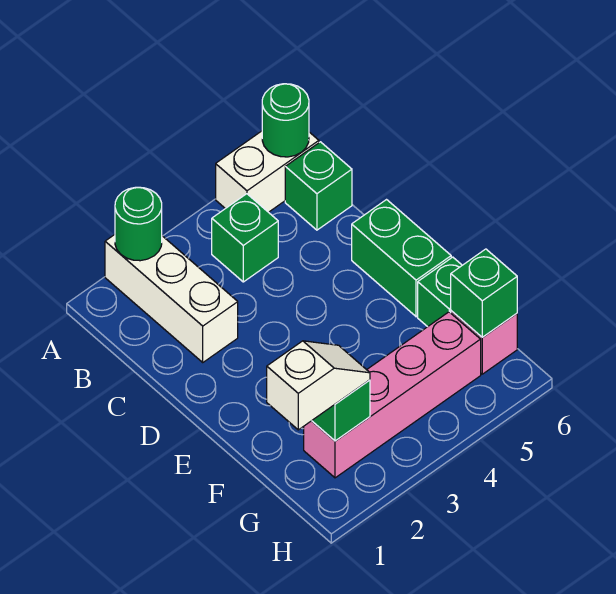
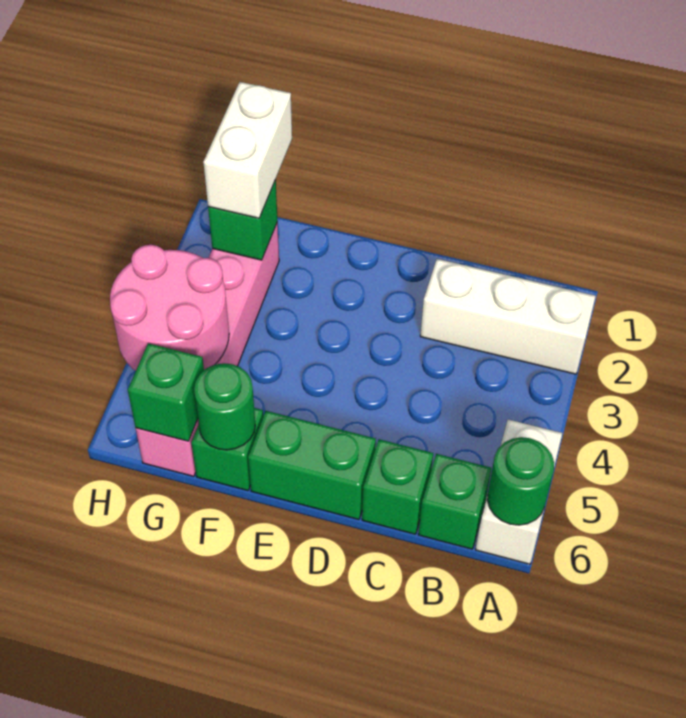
green 1x1 round brick [115,187,162,261] -> green 1x1 round brick moved to [194,363,255,450]
green 1x1 brick [212,194,278,282] -> green 1x1 brick moved to [362,439,433,534]
white 1x2 slope [267,341,370,430] -> white 1x2 brick [203,82,292,218]
none -> pink 2x2 round brick [110,245,229,371]

